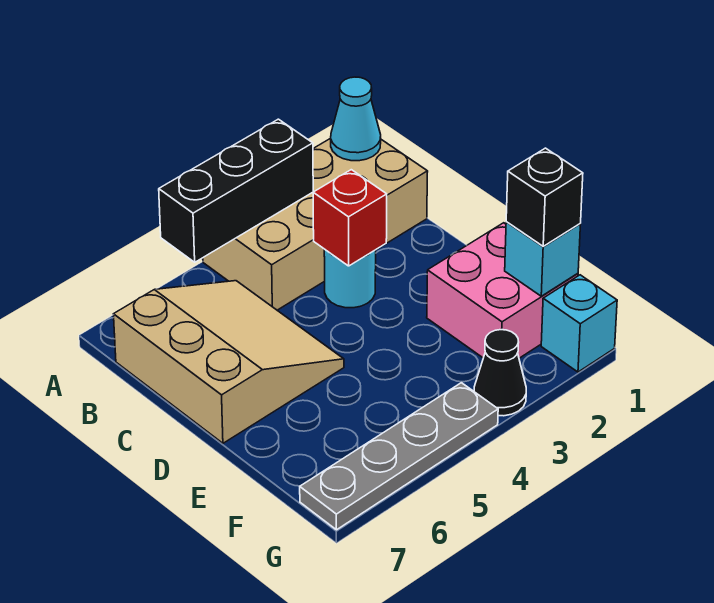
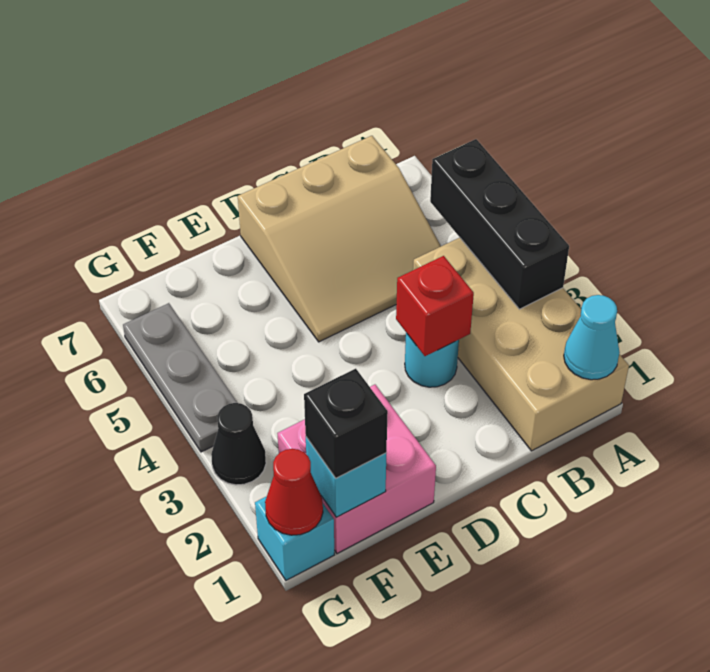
none -> red 1x1 cone [265,449,323,535]
grey 1x4 plate [300,383,498,530] -> grey 1x3 plate [123,303,237,452]

